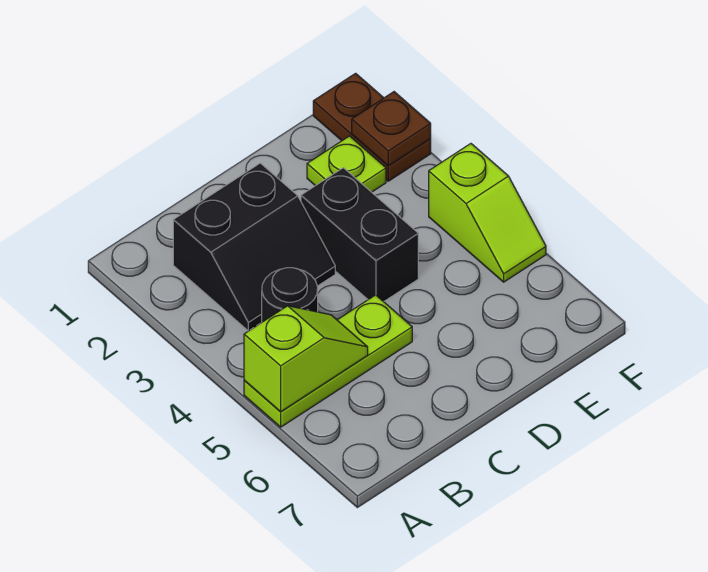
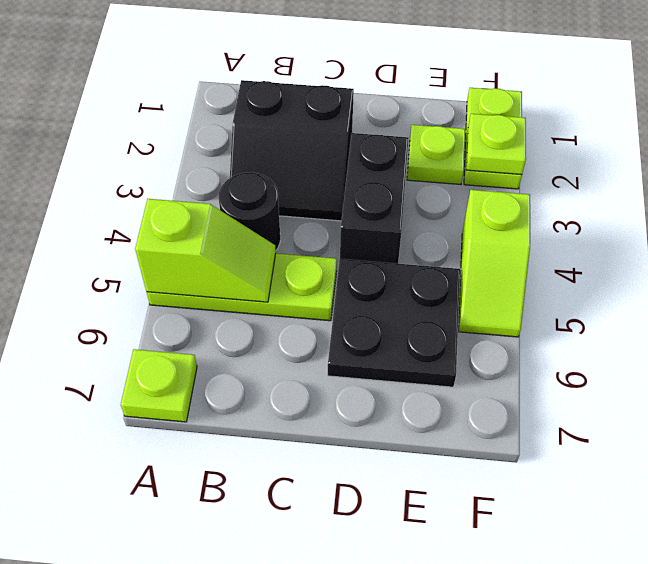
none -> lime 1x1 plate [121,349,197,422]
none -> black 2x2 plate [328,259,460,387]
brown 1x2 plate [313,73,431,181] -> lime 1x2 plate [464,88,522,189]
brown 1x1 plate [352,92,431,166] -> lime 1x1 plate [467,114,526,175]

